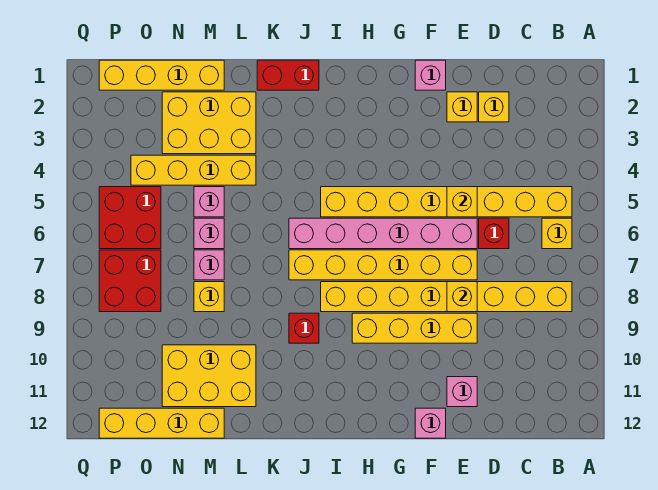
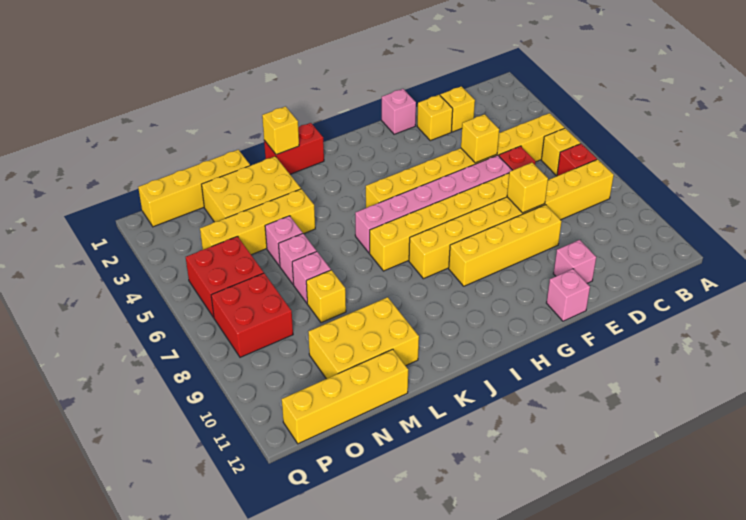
red 1x1 brick [289,313,319,343] -> red 1x1 brick moved to [557,144,597,176]
none -> yellow 1x1 brick [262,106,299,155]

